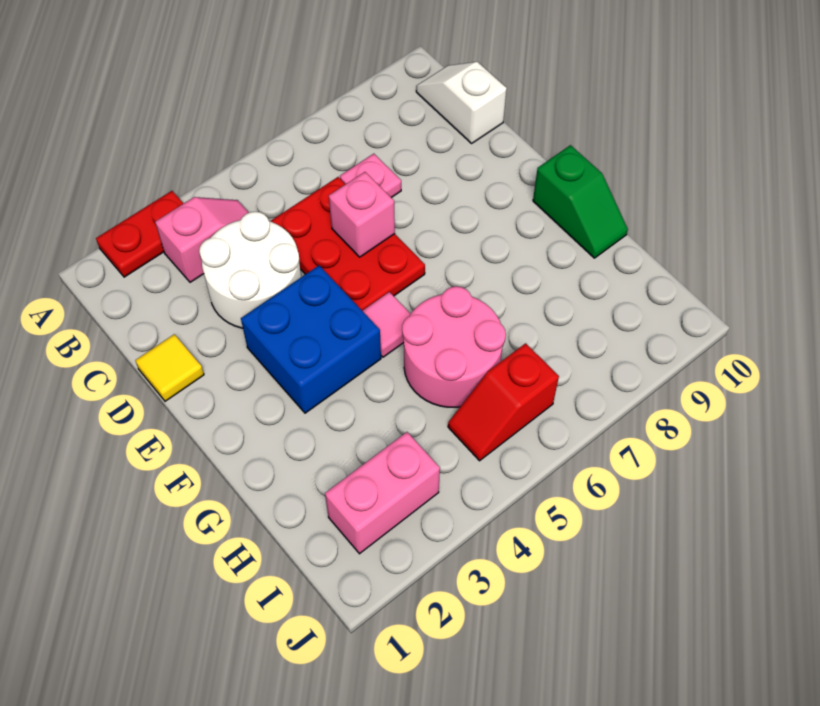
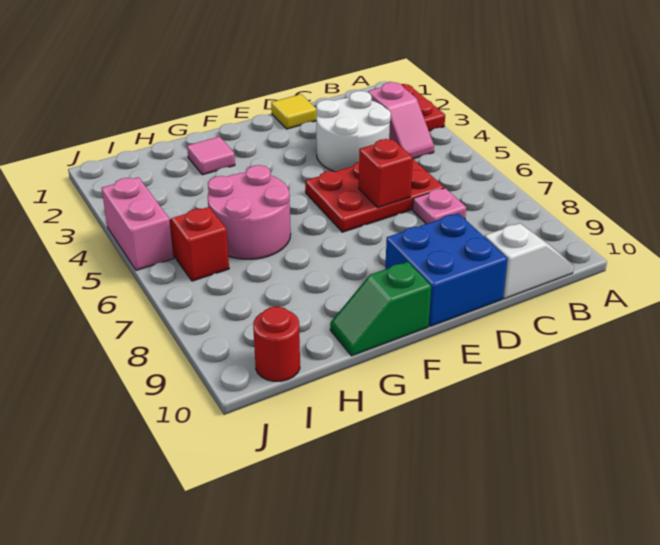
pink 1x1 brick [329,172,395,257] -> red 1x1 brick [359,139,413,208]
blue 2x2 brick [241,266,381,413] -> blue 2x2 brick moved to [385,213,508,326]
pink 1x1 tile [363,292,410,357] -> pink 1x1 tile moved to [187,137,235,175]
pink 1x2 brick [325,432,440,554] -> pink 1x2 brick moved to [102,177,173,270]
none -> red 1x1 round brick [253,307,300,381]

